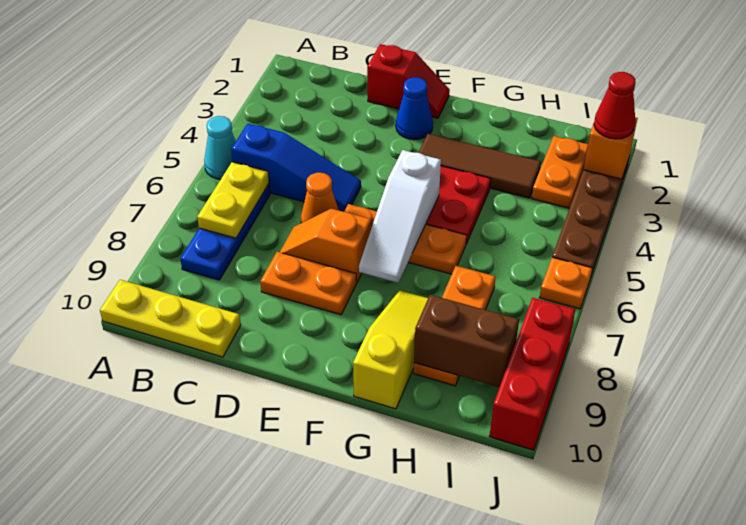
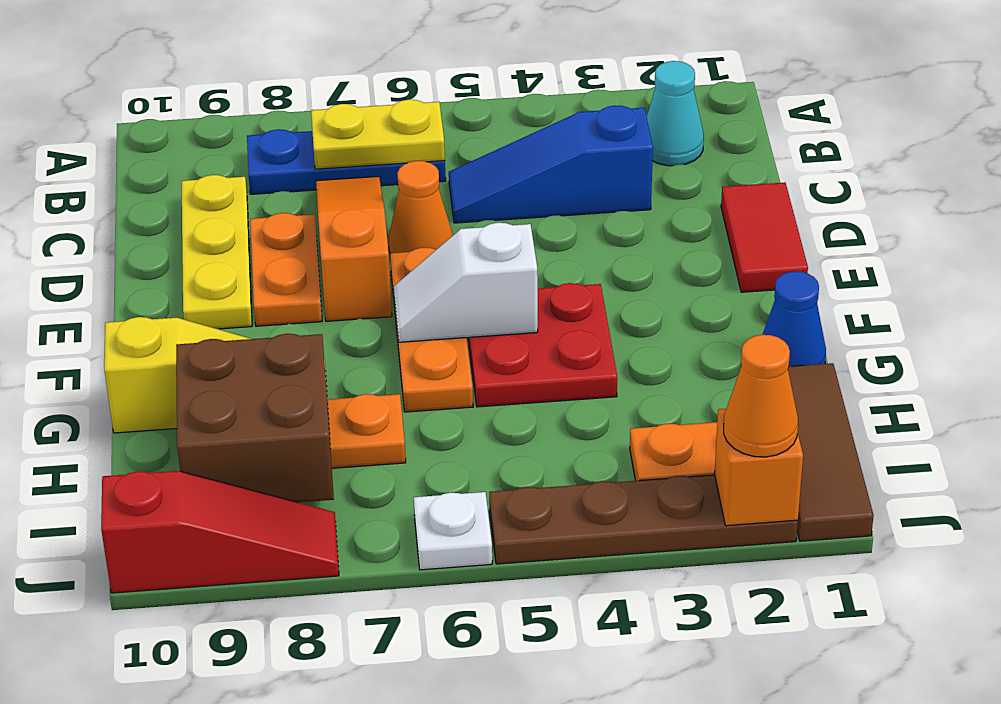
cyan 1x1 cone [204,116,236,179] -> cyan 1x1 cone moved to [647,61,704,166]
yellow 1x3 plate [100,280,241,357] -> yellow 1x3 plate moved to [182,175,252,329]
blue 1x3 slope [231,123,361,212] -> blue 1x3 slope turned to [449,105,653,223]
red 1x2 slope [367,44,450,118] -> red 1x2 tile [721,183,808,292]
orange 1x2 slope [280,209,371,283] -> orange 1x3 slope [316,176,392,321]
blue 1x1 cone [396,77,433,140] -> blue 1x1 cone moved to [762,271,826,366]
brown 1x3 tile [418,134,541,198] -> brown 1x3 tile moved to [788,363,874,541]
white 1x3 slope [359,150,441,283] -> white 1x2 slope [394,223,538,342]
brown 1x2 brick [414,295,519,387] -> brown 2x2 brick [176,334,334,502]
red 1x1 cone [594,72,636,139] -> orange 1x1 cone [724,335,798,457]
orange 1x1 plate [540,257,592,309] -> white 1x1 plate [414,492,492,570]
red 1x3 brick [489,298,576,450] -> red 1x3 slope [101,471,339,593]

